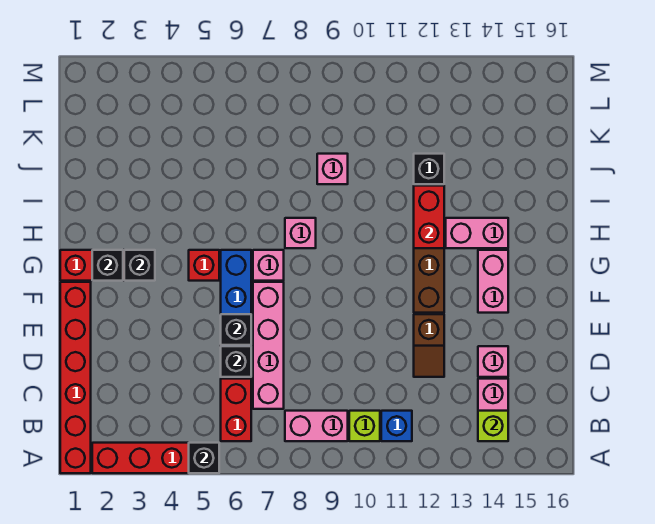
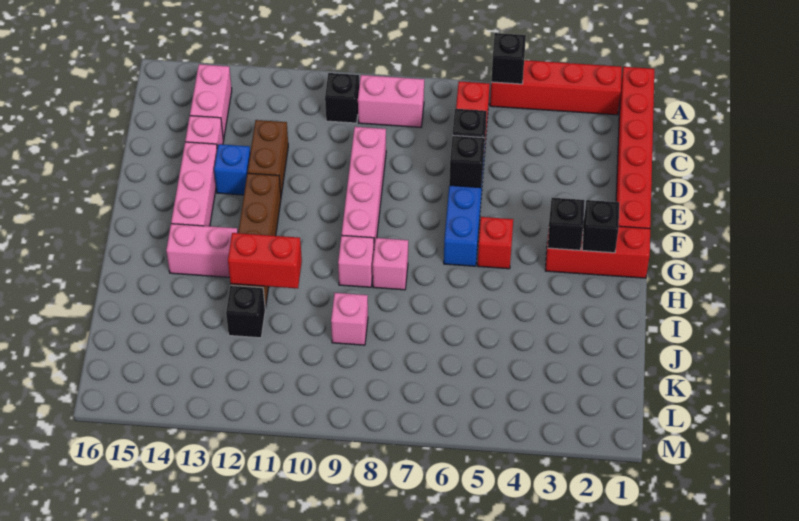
lime 1x1 brick [349,411,380,441] -> black 1x1 brick [325,73,359,123]
blue 1x1 brick [381,411,412,441] -> blue 1x1 brick moved to [214,144,250,195]
lime 1x1 brick [478,411,508,441] -> none
pink 1x4 brick [253,282,284,409] -> pink 1x4 brick moved to [342,127,386,248]
brown 1x2 slope [414,314,444,377] -> brown 1x2 brick [248,120,288,195]
pink 1x2 brick [478,250,508,313] -> pink 1x3 brick [171,142,217,226]
pink 1x1 brick [253,250,284,281] -> pink 1x1 brick moved to [338,235,374,287]
red 1x2 brick [414,186,444,248] -> red 1x2 brick turned to [228,233,302,288]

